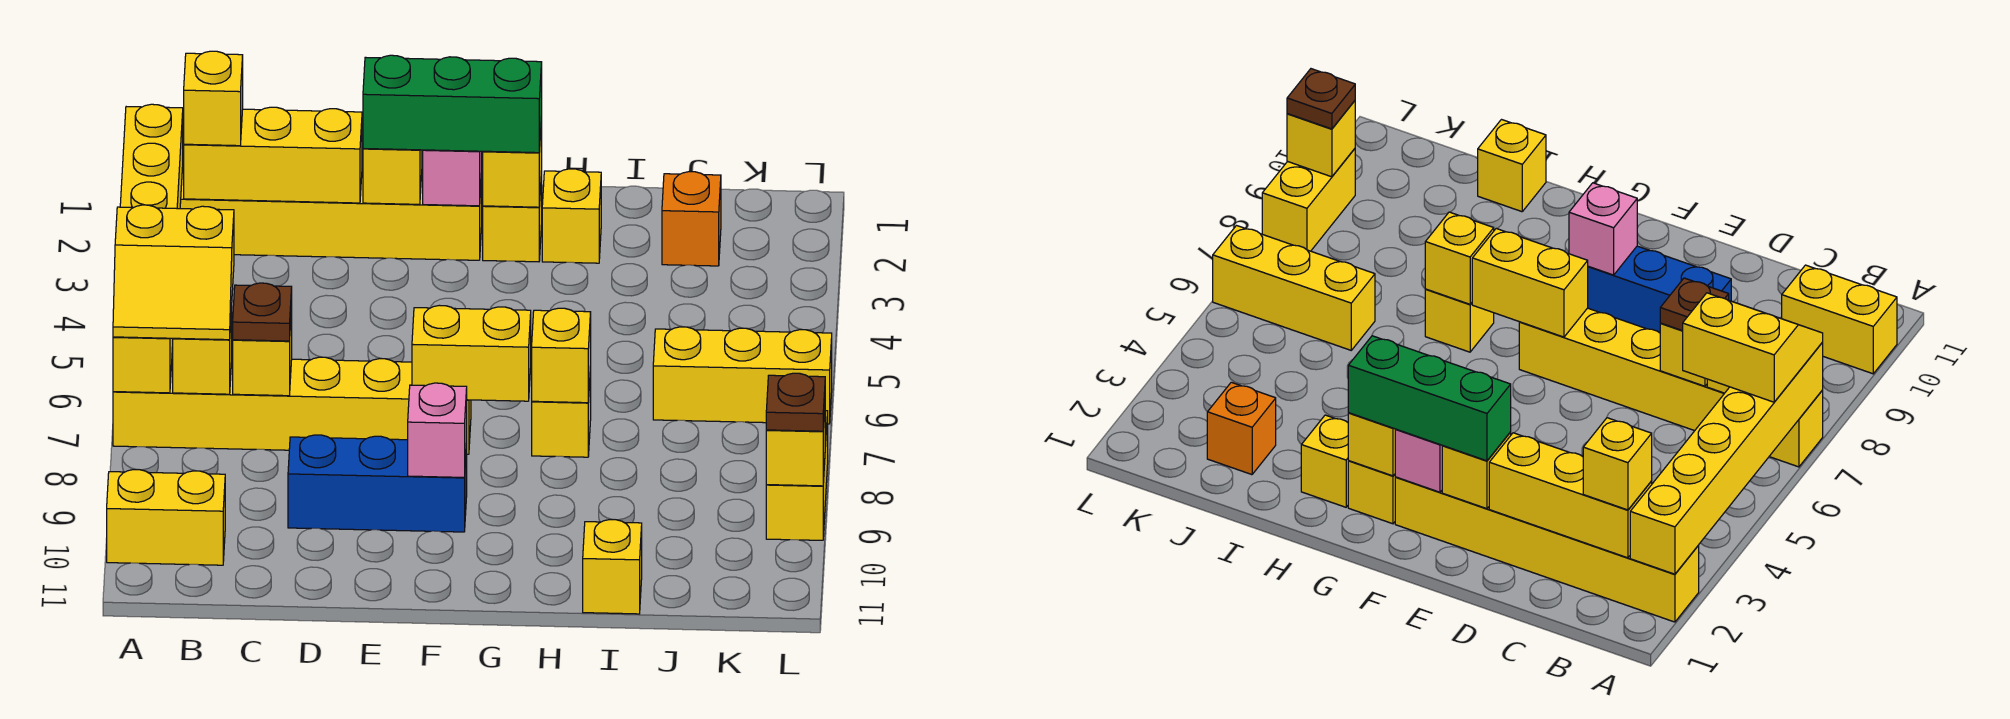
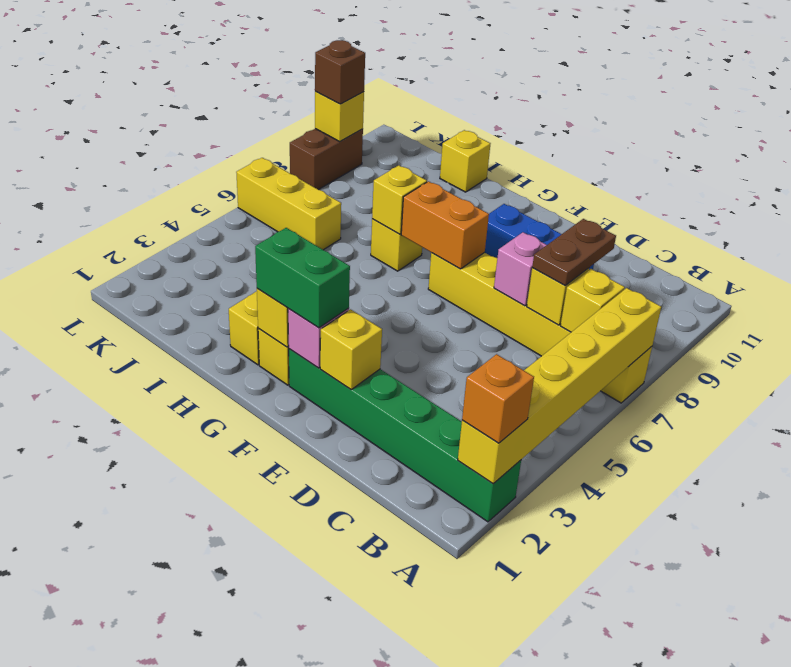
yellow 1x6 brick [180,162,482,260] -> green 1x6 brick [289,349,521,522]
yellow 2x2 slope [113,205,234,340] -> none
yellow 1x2 brick [107,470,225,565] -> none
yellow 1x3 brick [184,107,362,203] -> none
yellow 1x1 brick [184,51,243,146] -> none
brown 1x1 plate [233,283,292,341] -> brown 1x2 plate [532,219,616,286]
green 1x3 brick [363,55,542,153] -> green 1x2 brick [255,228,350,328]
yellow 1x2 brick [412,305,531,401] -> orange 1x2 brick [401,181,489,269]
pink 1x1 brick [408,383,467,477] -> pink 1x1 brick moved to [494,232,546,306]
orange 1x1 brick [662,172,721,266] -> orange 1x1 brick moved to [462,354,534,443]
yellow 1x2 brick [766,411,828,540] -> brown 1x2 brick [290,129,363,190]
brown 1x1 plate [766,373,825,431] -> brown 1x1 brick [315,40,365,104]

